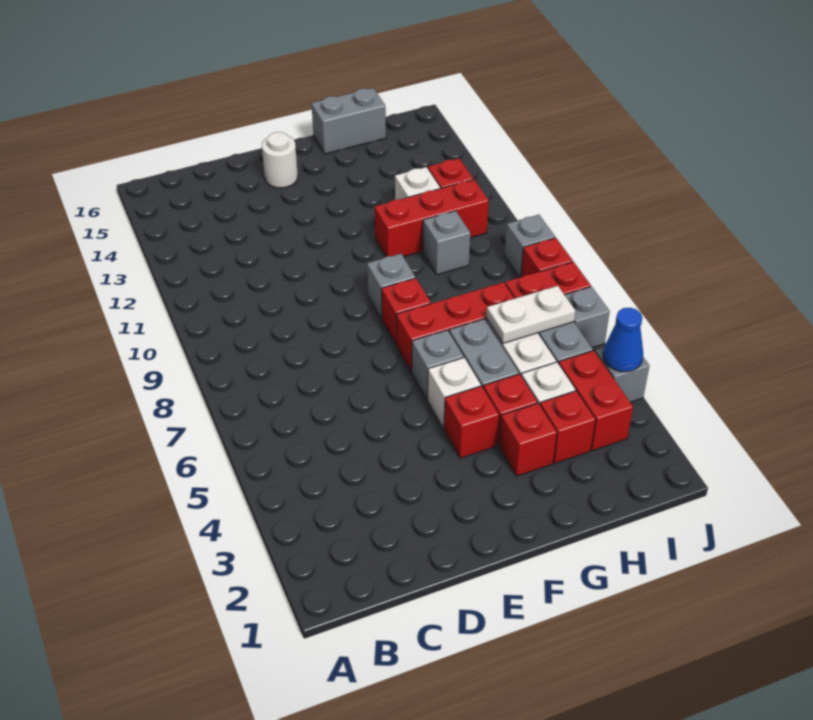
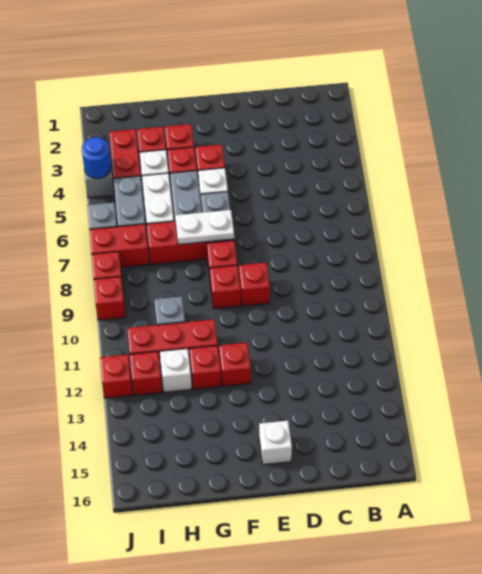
none -> red 1x1 brick [239,263,270,306]
white 1x1 round brick [262,132,298,188] -> white 1x1 brick [259,421,292,465]
grey 1x1 brick [367,254,415,319] -> red 1x1 brick [210,265,241,309]
none -> red 1x1 brick [219,343,251,386]
none -> red 1x1 brick [190,346,221,389]
grey 1x2 brick [312,88,386,154] -> none
white 1x2 plate [486,286,575,343] -> white 1x2 plate moved to [175,210,234,244]
blue 1x1 cone [603,308,643,372] -> blue 1x1 round brick [82,137,111,178]
grey 1x1 brick [505,215,555,278] -> red 1x1 brick [94,277,125,320]
none -> red 1x1 brick [100,355,133,398]

